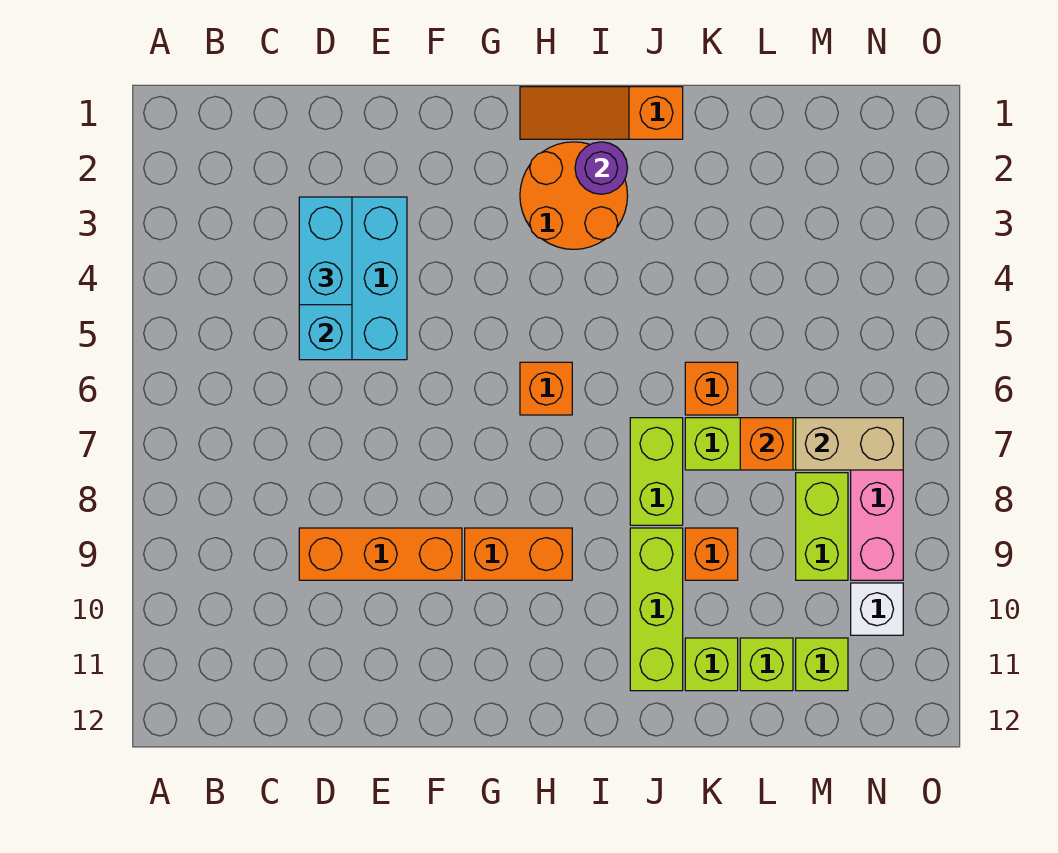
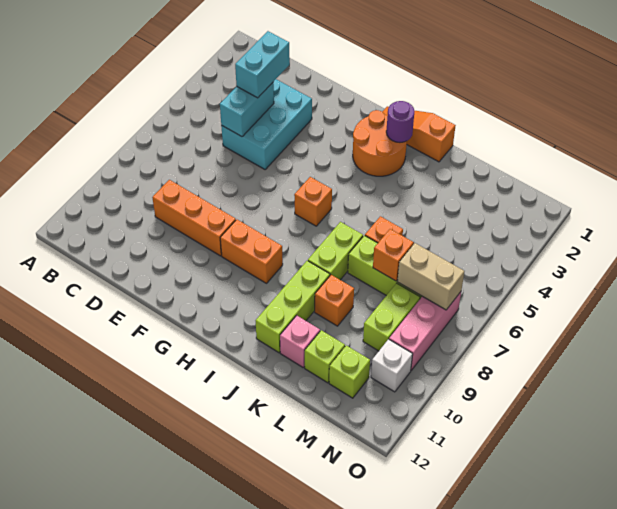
lime 1x1 brick [685,638,738,691] -> pink 1x1 brick [280,316,320,367]

